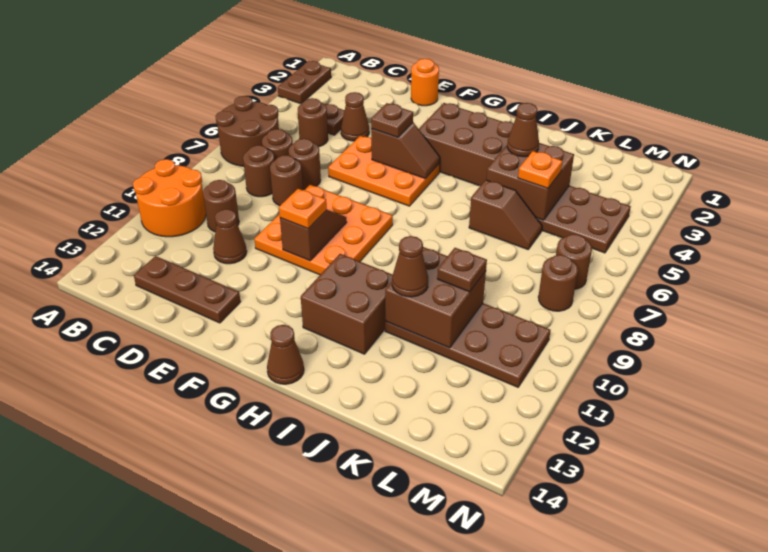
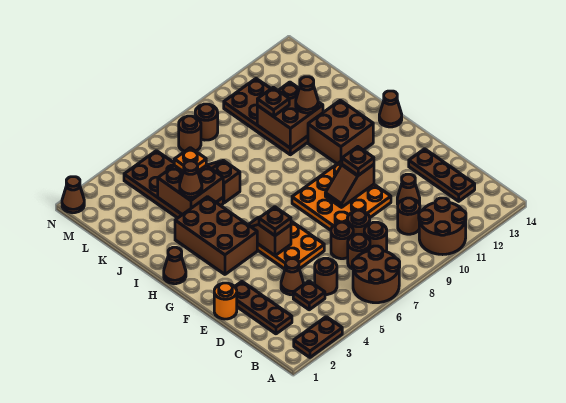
orange 2x2 round brick [133,159,206,237] -> brown 2x2 round brick [419,198,466,255]
none -> brown 1x3 plate [235,282,292,334]
orange 1x1 plate [279,189,327,229] -> brown 1x1 plate [342,147,374,175]
none -> brown 1x1 cone [164,247,186,284]
none -> brown 1x1 cone [62,177,84,213]

